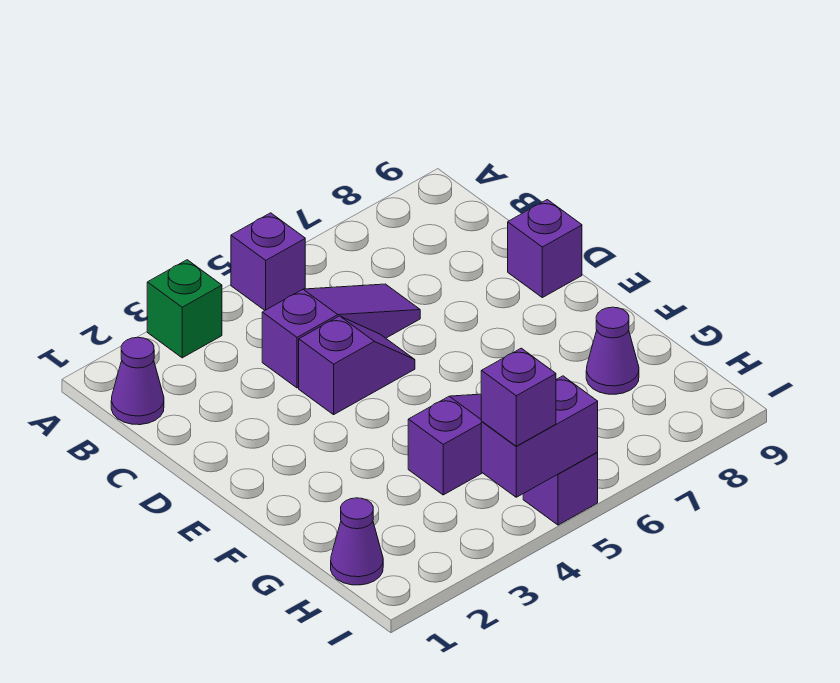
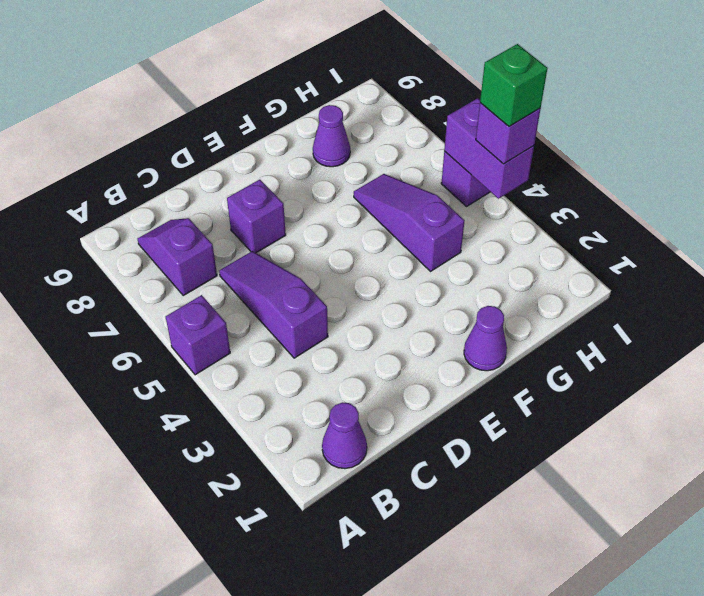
green 1x1 brick [147,260,222,358] -> green 1x1 brick moved to [480,44,548,127]
purple 1x2 slope [299,316,415,415] -> purple 1x2 slope moved to [138,218,217,295]
purple 1x1 brick [508,200,582,298] -> purple 1x1 brick moved to [227,180,286,253]
purple 1x1 cone [331,498,383,585] -> purple 1x1 cone moved to [464,306,507,371]

